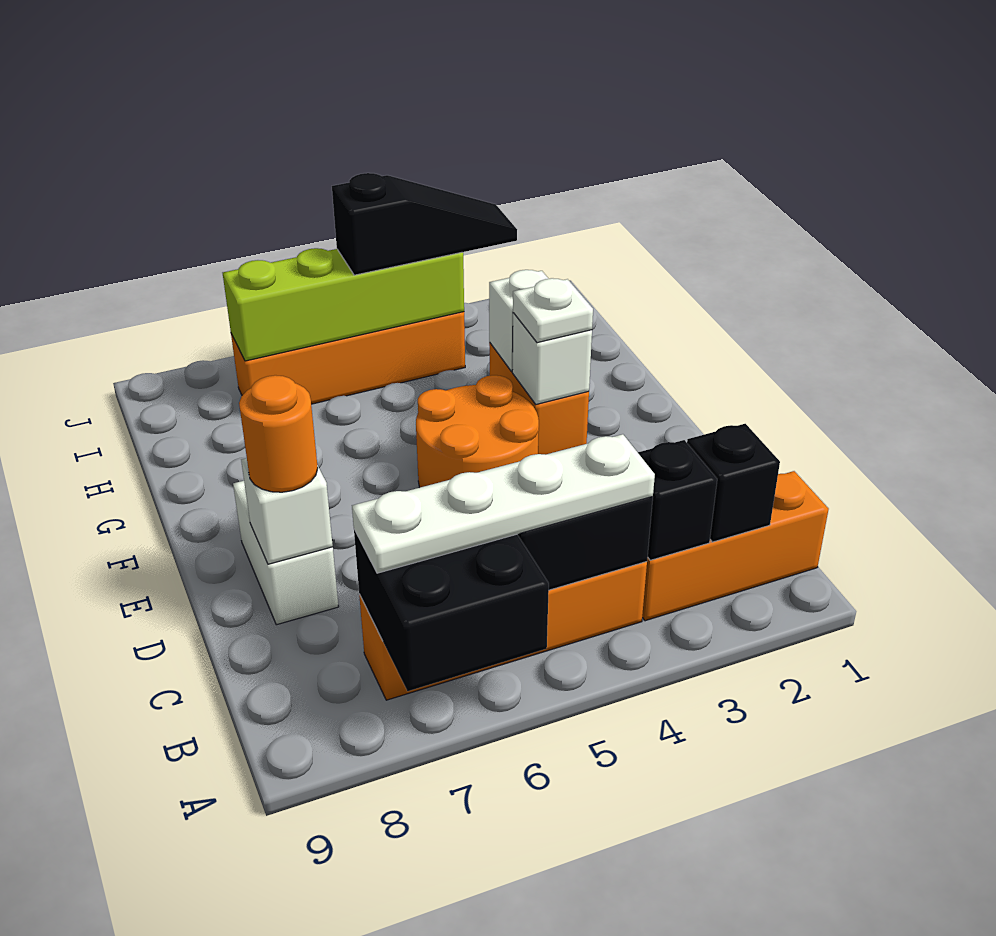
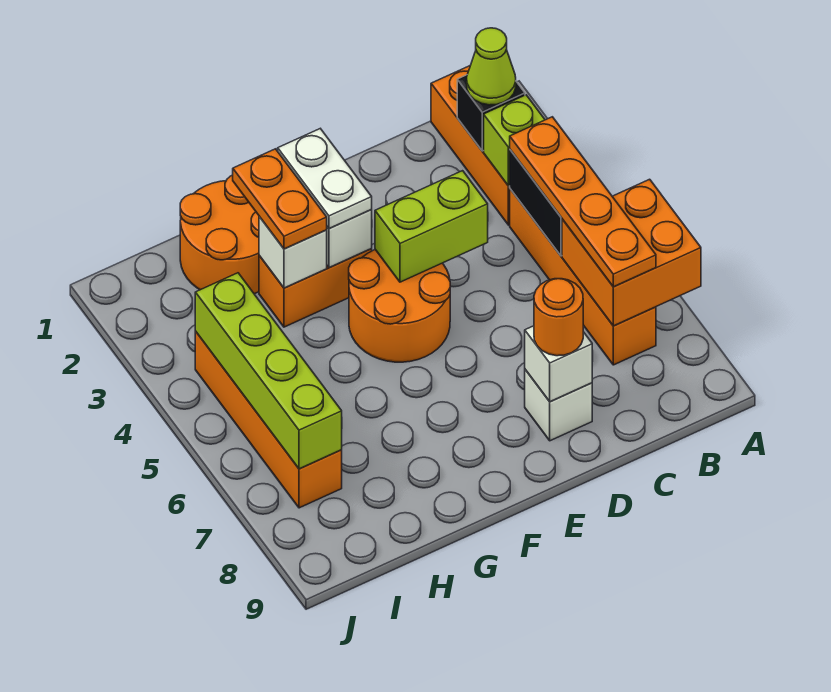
black 2x2 brick [354,530,549,691] -> orange 2x2 brick [562,179,701,326]
none -> lime 1x1 cone [467,28,516,105]
black 1x1 brick [638,440,717,560] -> lime 1x1 brick [484,95,545,186]
white 1x4 plate [352,434,655,573] -> orange 1x4 plate [510,117,656,287]
none -> lime 1x2 brick [375,171,488,282]
white 1x2 brick [233,481,339,625] -> white 1x1 brick [525,370,592,441]
white 1x1 plate [513,278,593,343] -> white 1x2 plate [278,129,372,229]
none -> orange 2x2 round brick [180,175,259,294]
none -> orange 1x2 plate [233,149,327,249]
black 1x3 slope [332,173,517,275] -> none

